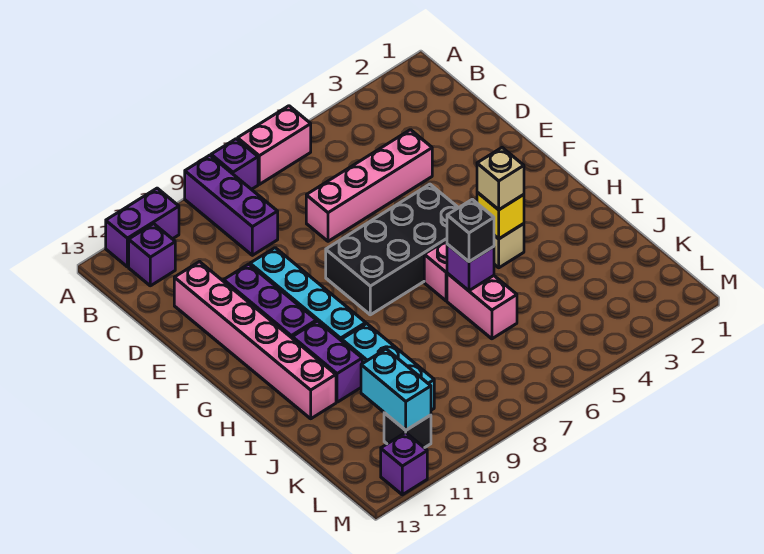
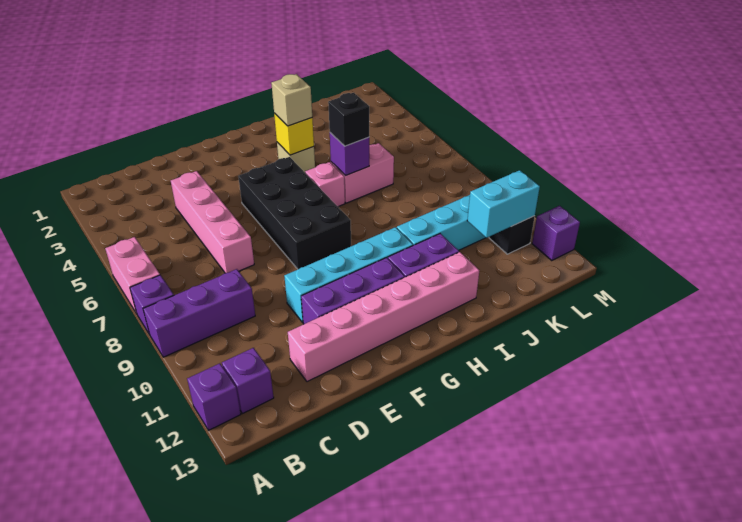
purple 1x2 brick [106,188,179,267] -> purple 1x1 brick [187,363,241,430]

